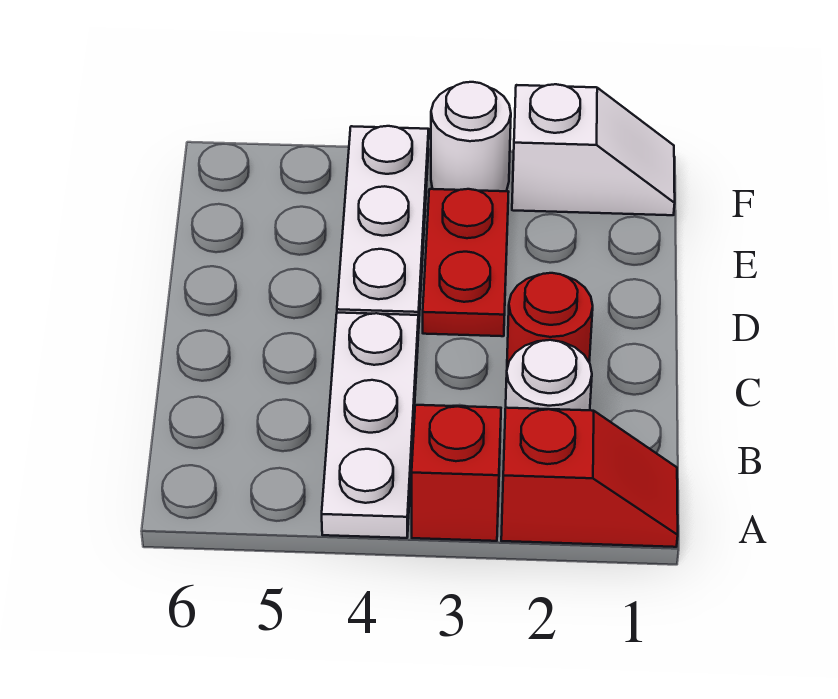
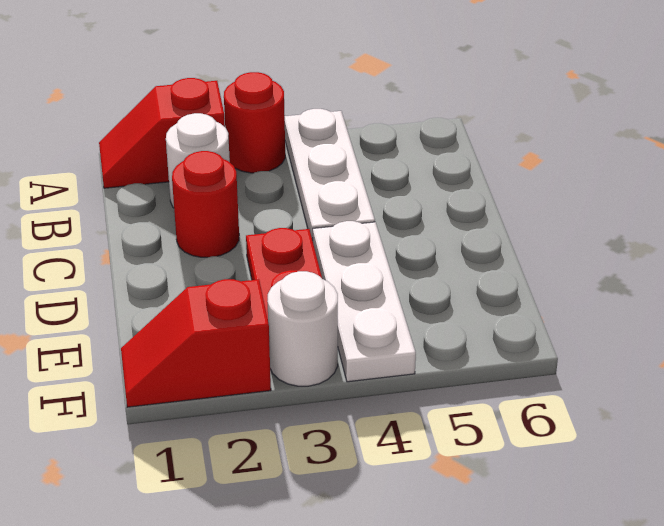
red 1x1 brick [412,405,501,541] -> red 1x1 round brick [224,72,285,173]
white 1x2 slope [512,84,675,215] -> red 1x2 slope [121,279,271,407]

